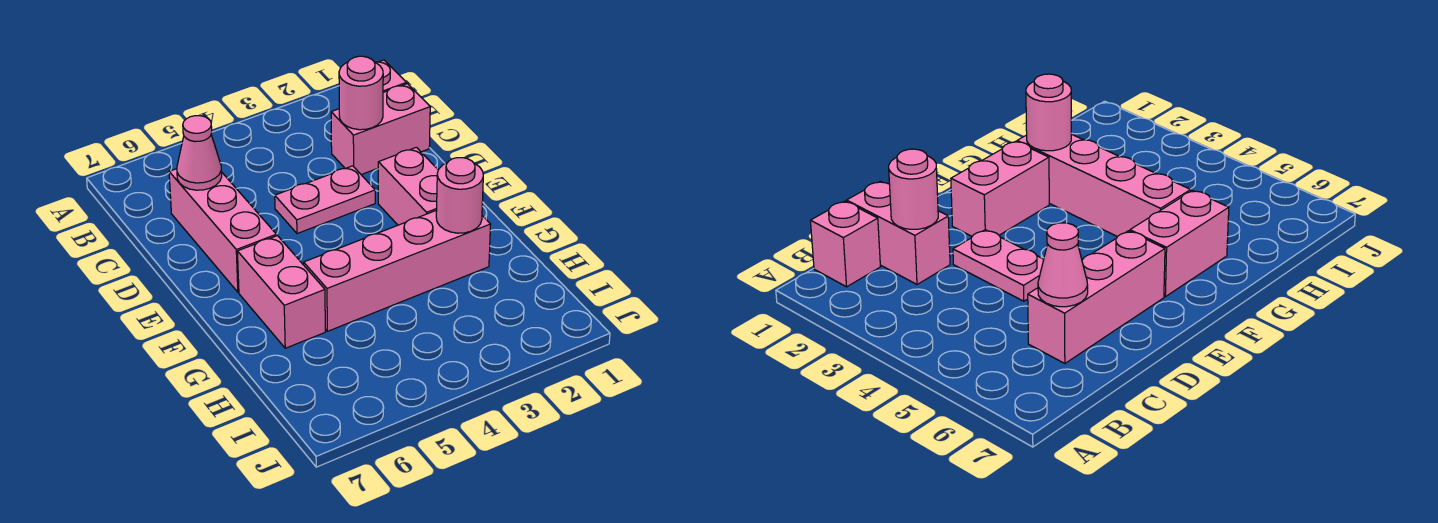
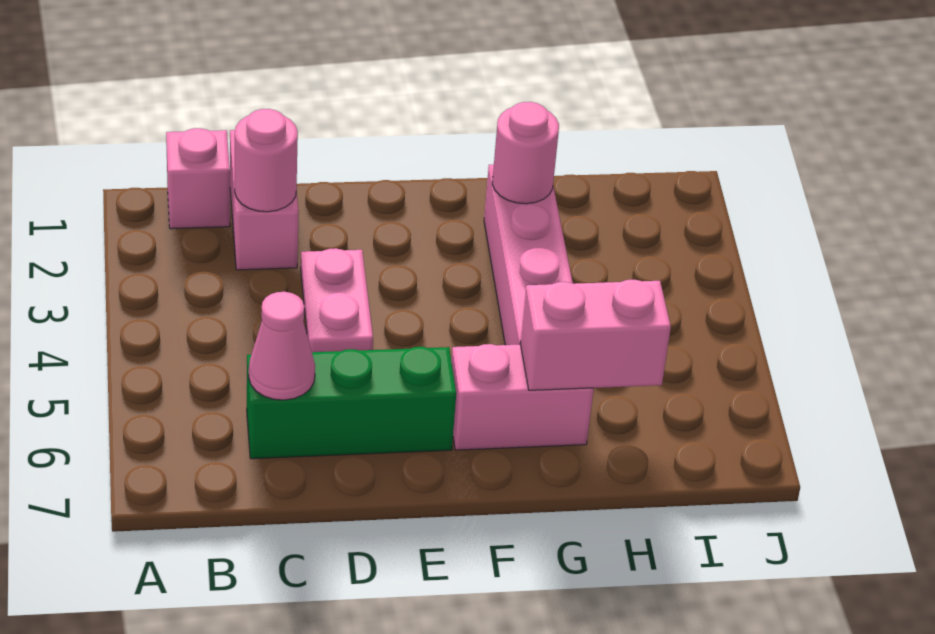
pink 1x3 brick [169,169,276,292] -> green 1x3 brick [247,347,456,459]
pink 1x2 brick [378,147,438,225] -> pink 1x2 brick moved to [520,280,671,390]

